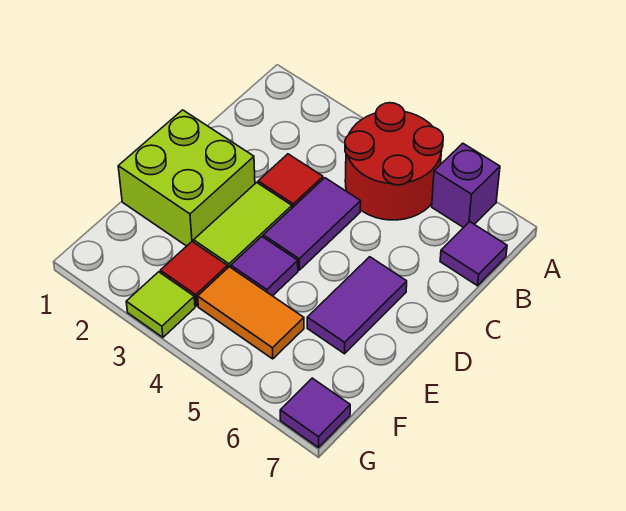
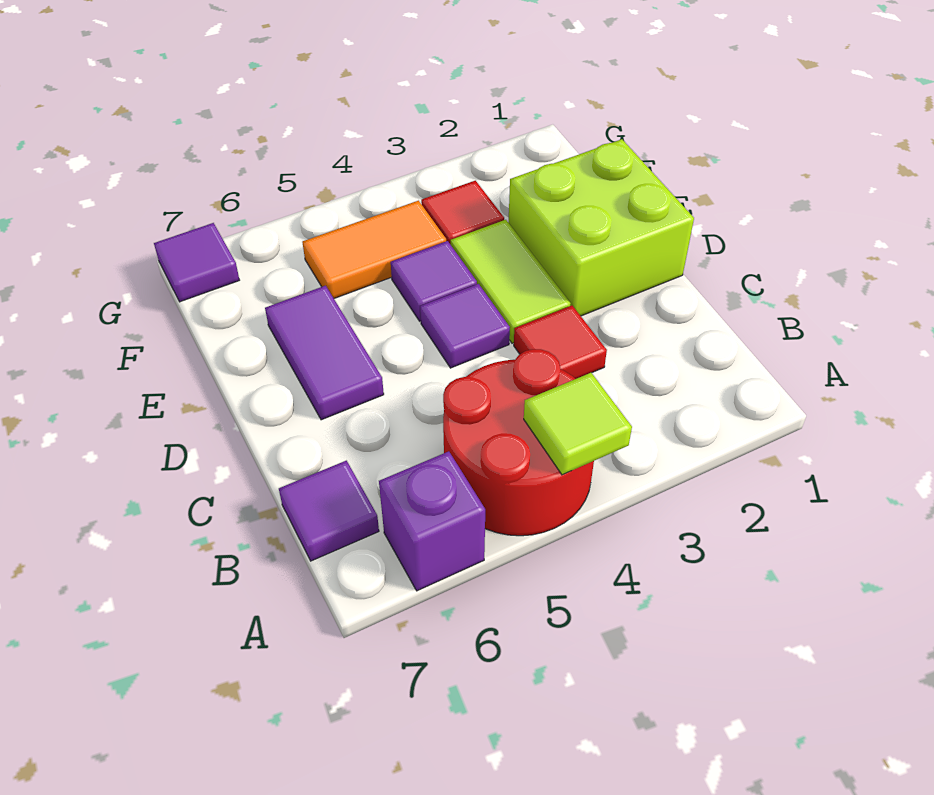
purple 1x2 tile [263,178,361,270] -> purple 1x1 tile [420,284,510,368]
lime 1x1 tile [126,272,195,337] -> lime 1x1 tile moved to [524,373,632,475]

